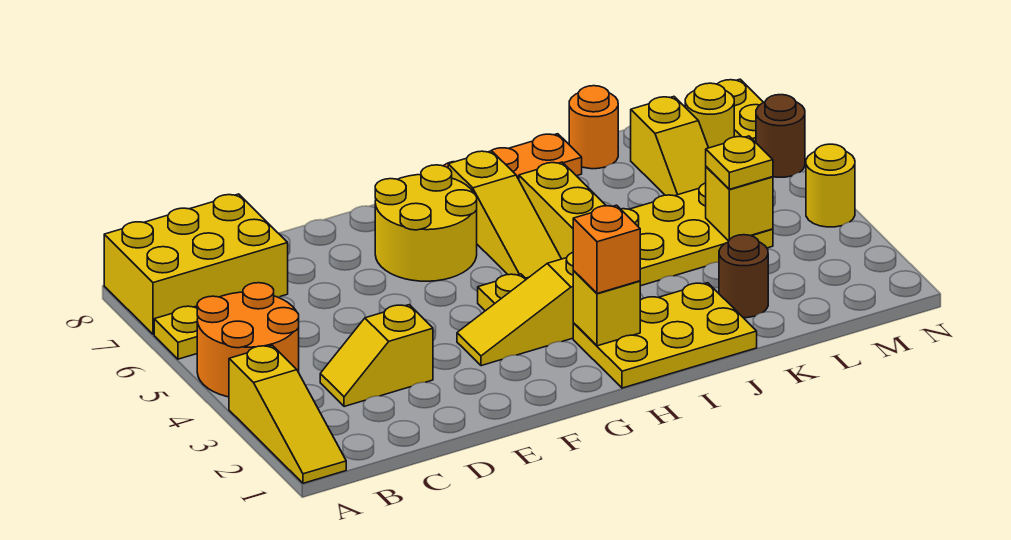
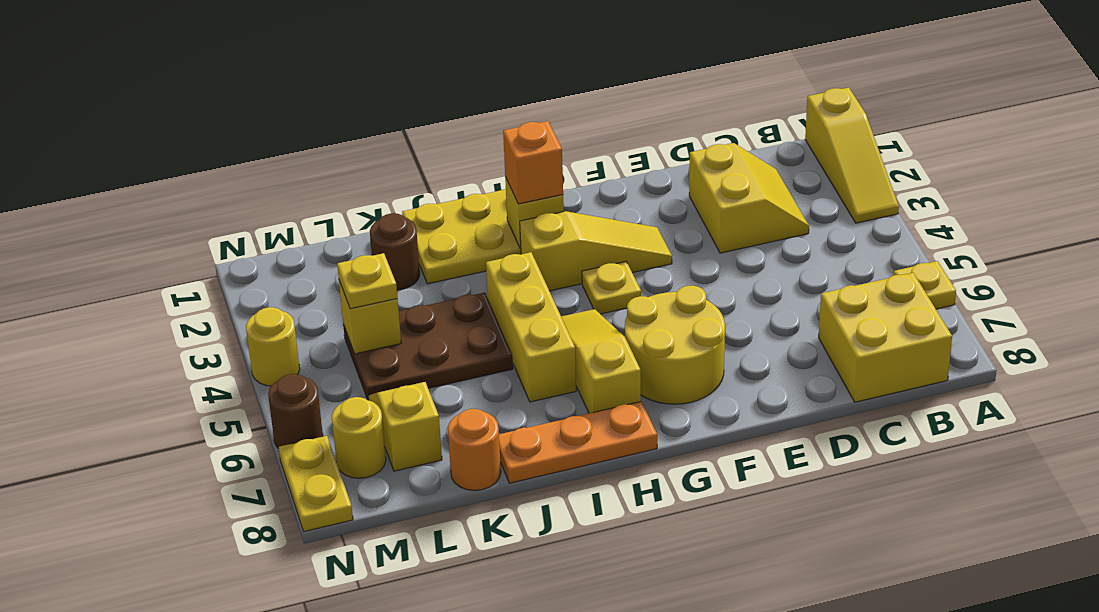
yellow 1x3 slope [229,346,346,483] -> yellow 1x3 slope turned to [805,87,899,223]
orange 2x2 round brick [197,283,299,397] -> none
yellow 2x3 brick [104,194,288,334] -> yellow 2x2 brick [819,273,952,402]
yellow 1x2 slope [320,305,433,407] -> yellow 2x2 slope [689,143,809,253]
yellow 2x3 plate [621,183,773,286] -> brown 2x3 plate [343,292,513,400]

